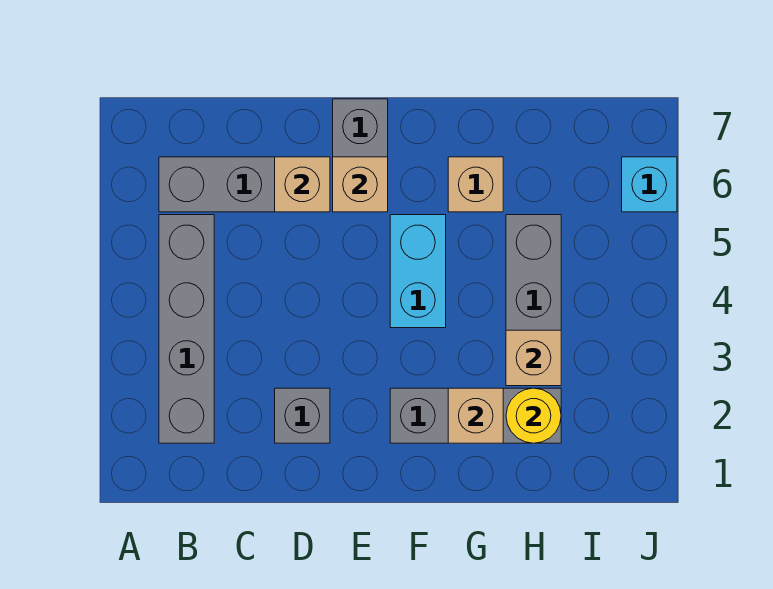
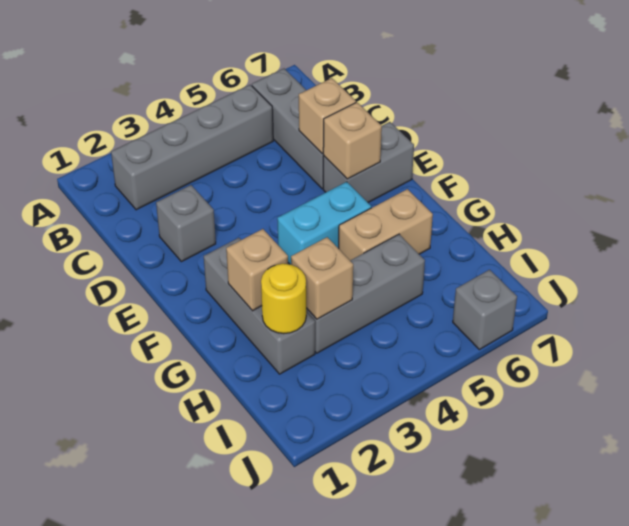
tan 1x1 brick [448,157,503,212] -> tan 1x2 brick [339,189,433,260]
cyan 1x1 brick [622,157,677,212] -> grey 1x1 brick [453,270,517,350]

